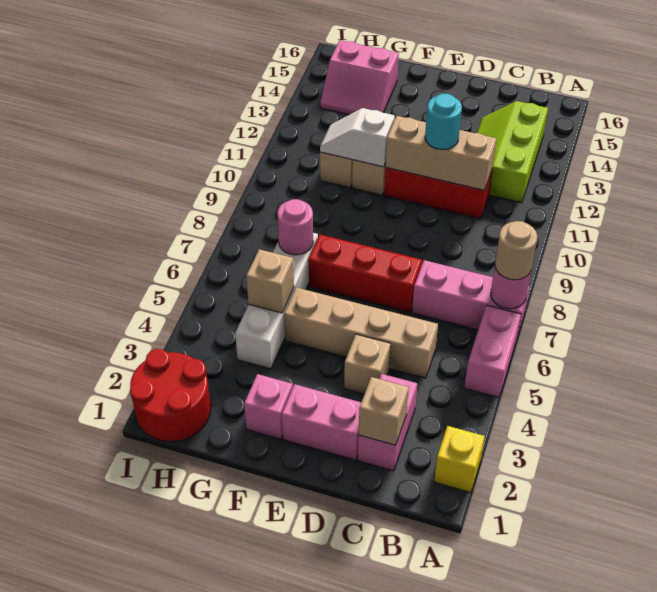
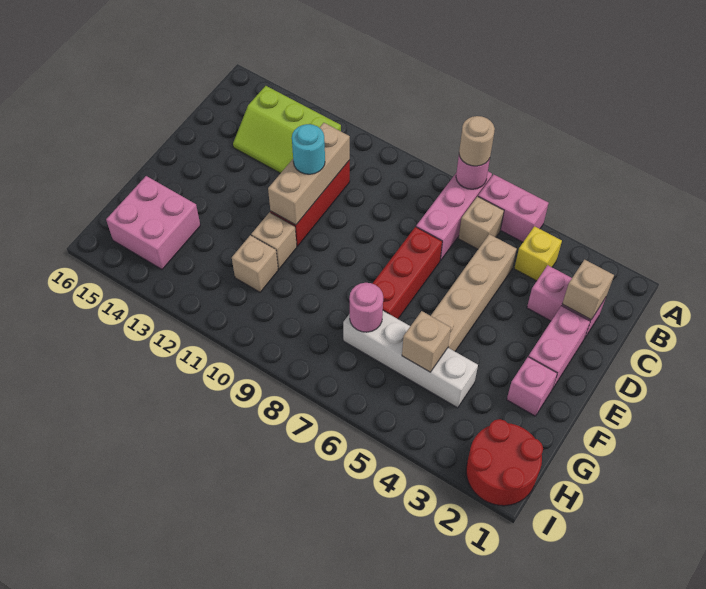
yellow 1x1 brick [434,426,485,493] -> yellow 1x1 brick moved to [514,226,562,281]
tan 1x1 brick [344,334,391,394] -> tan 1x1 brick moved to [459,196,504,249]
white 1x2 slope [320,108,395,167] -> none
pink 2x2 slope [320,40,399,115] -> pink 2x2 brick [106,176,200,269]

